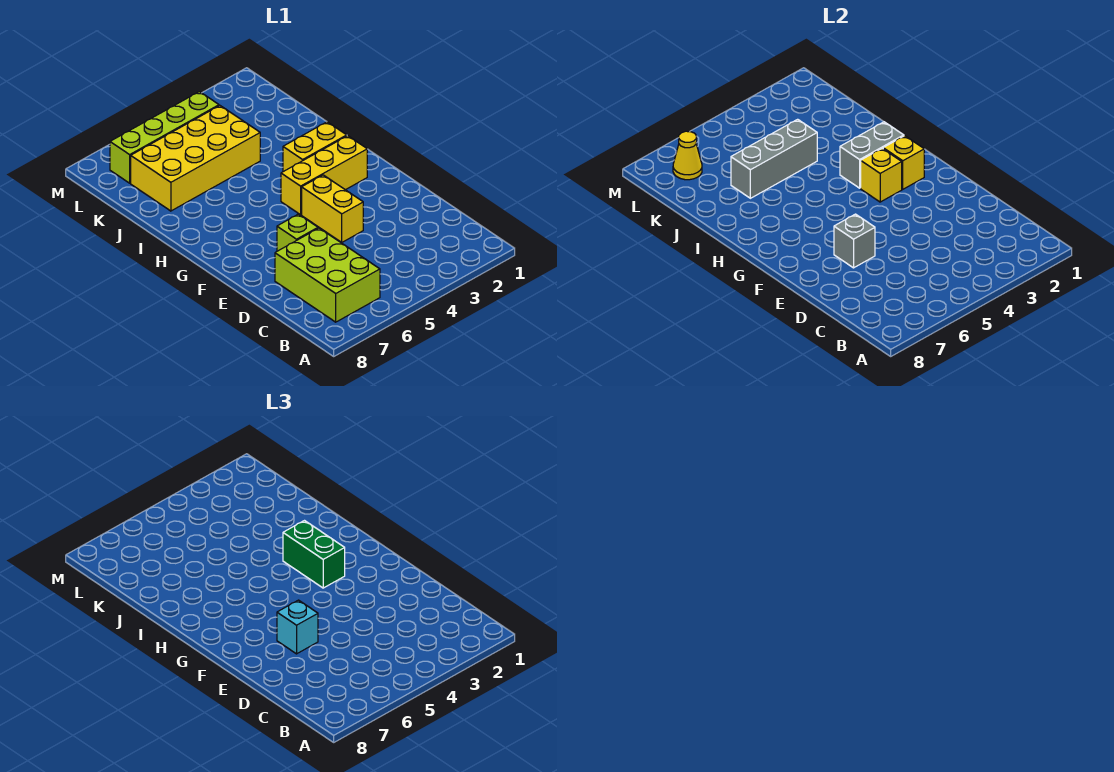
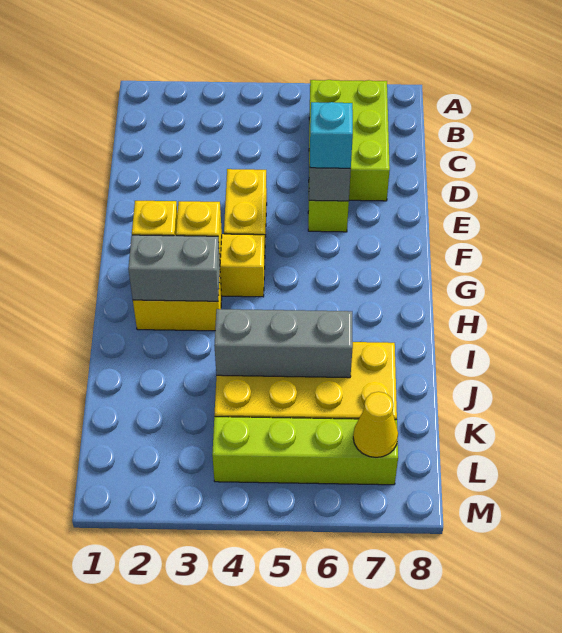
green 1x2 brick [283,521,345,588] -> none

